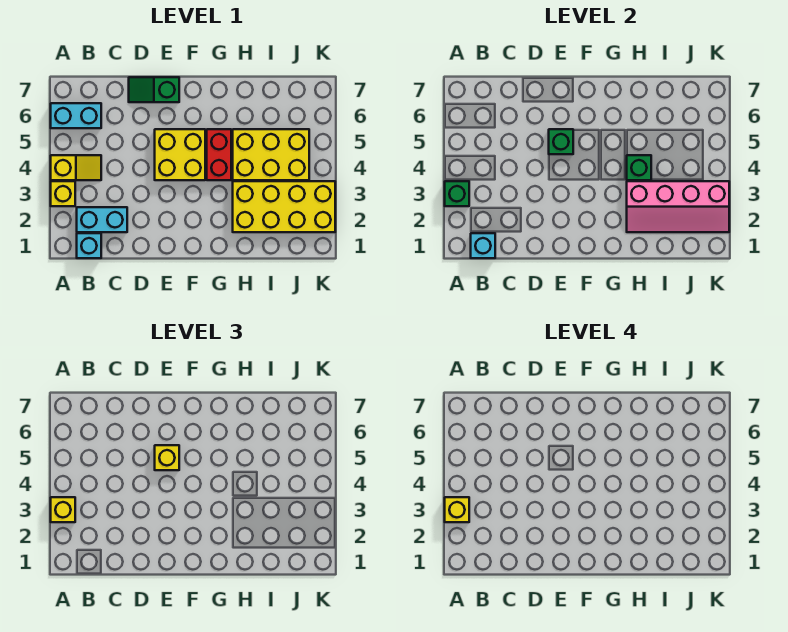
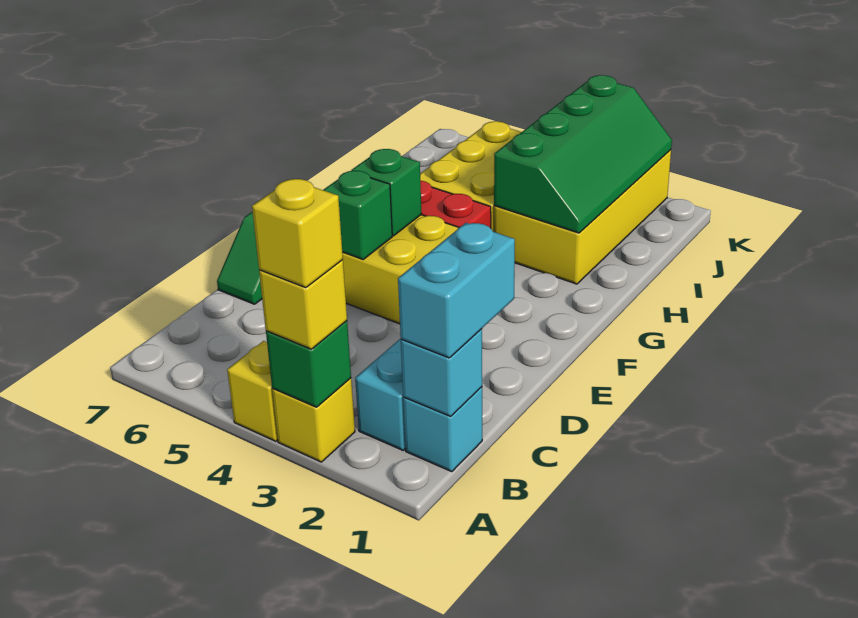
cyan 1x2 brick [51,103,101,128] -> cyan 1x2 brick moved to [398,223,515,358]
yellow 1x1 brick [155,445,179,470] -> none
pink 2x4 slope [627,181,729,232] -> green 2x4 slope [494,75,672,233]
green 1x1 brick [627,155,651,180] -> green 1x1 brick moved to [351,149,422,236]

